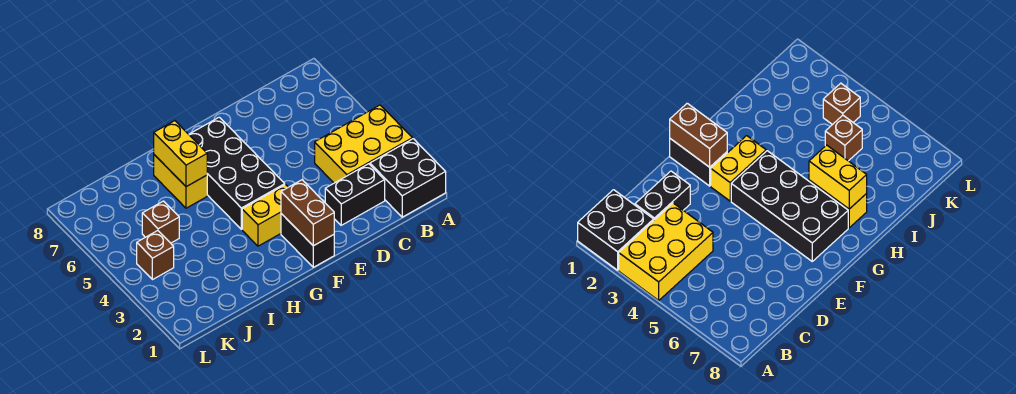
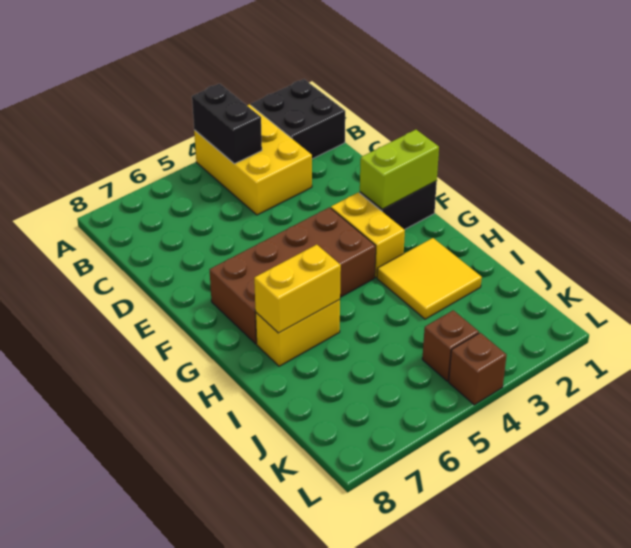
black 1x2 brick [325,164,385,225] -> black 1x2 brick moved to [192,84,262,164]
brown 1x2 brick [281,180,334,246] -> lime 1x2 brick [360,130,439,209]
black 2x4 brick [189,117,285,229] -> brown 2x4 brick [209,207,376,344]
none -> yellow 2x2 tile [377,238,482,319]
brown 1x1 brick [142,201,179,243] -> brown 1x1 brick moved to [449,333,507,405]

